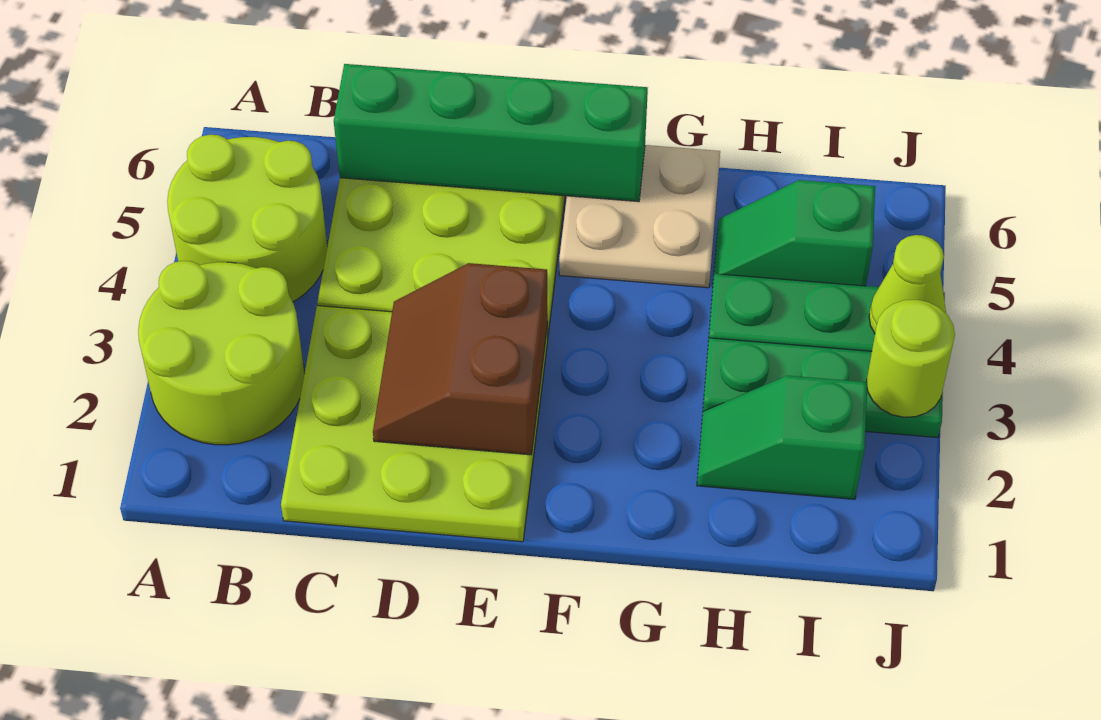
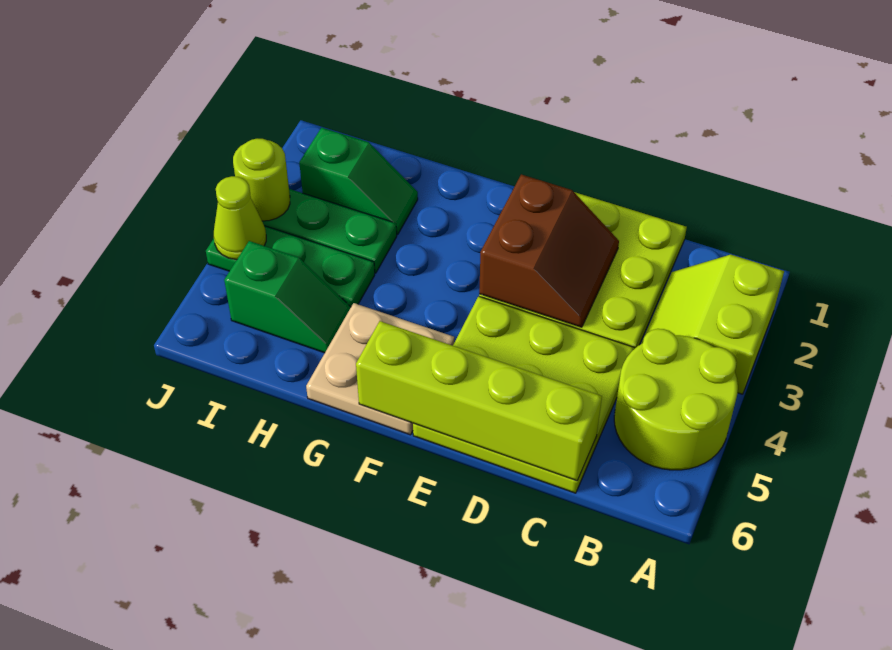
lime 2x2 round brick [138,261,305,445] -> lime 2x2 slope [641,255,784,394]
green 1x4 brick [334,64,648,202] -> lime 1x4 brick [356,321,602,481]

